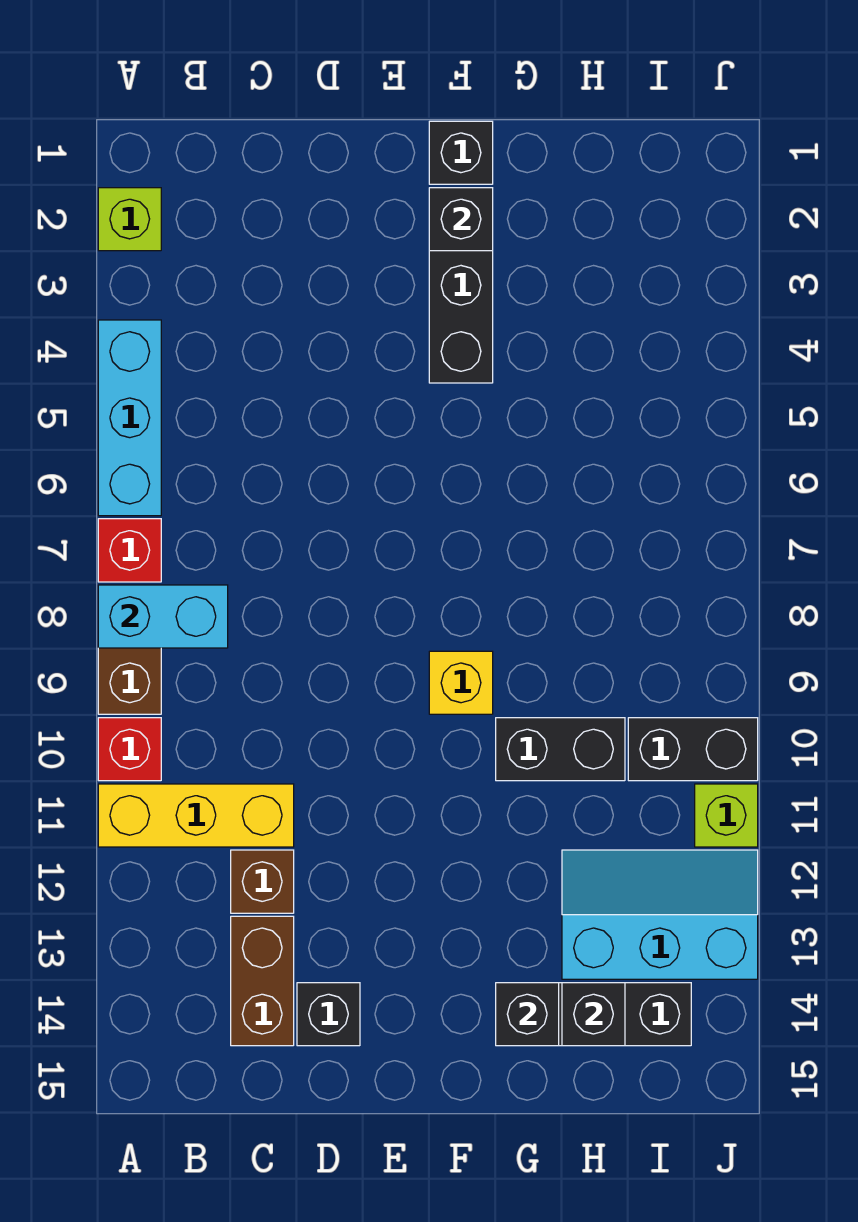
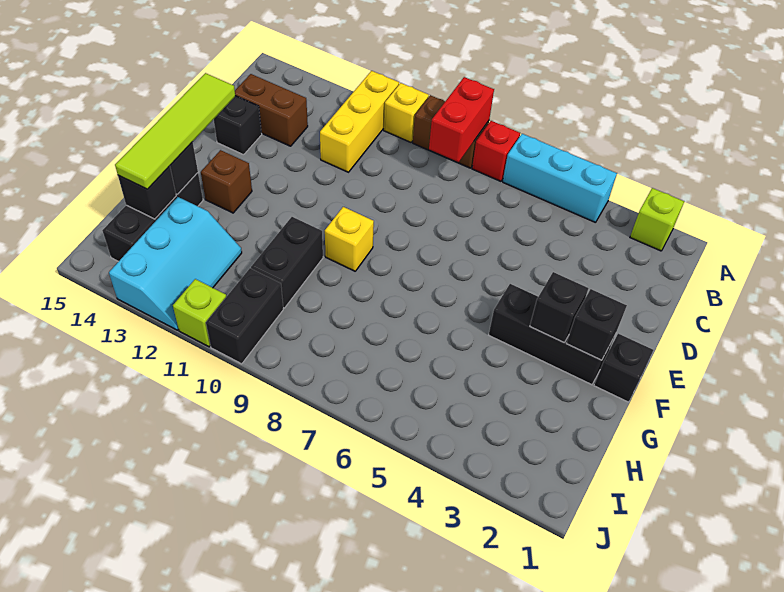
cyan 1x2 brick [98,585,228,648] -> red 1x2 brick [429,77,494,162]
red 1x1 brick [98,718,161,781] -> yellow 1x1 brick [384,83,429,142]
brown 1x1 brick [231,850,294,913] -> brown 1x1 brick moved to [201,150,252,213]
none -> lime 1x4 tile [115,73,235,189]
none -> black 1x1 brick [530,272,589,343]

